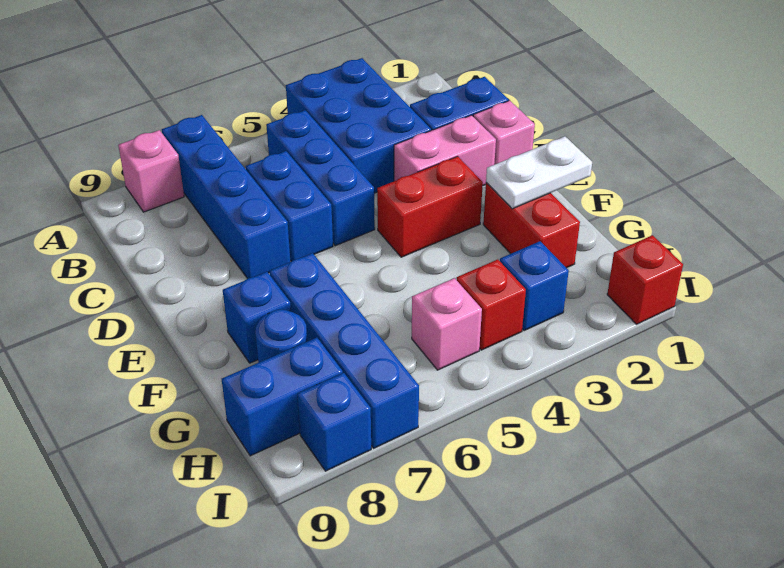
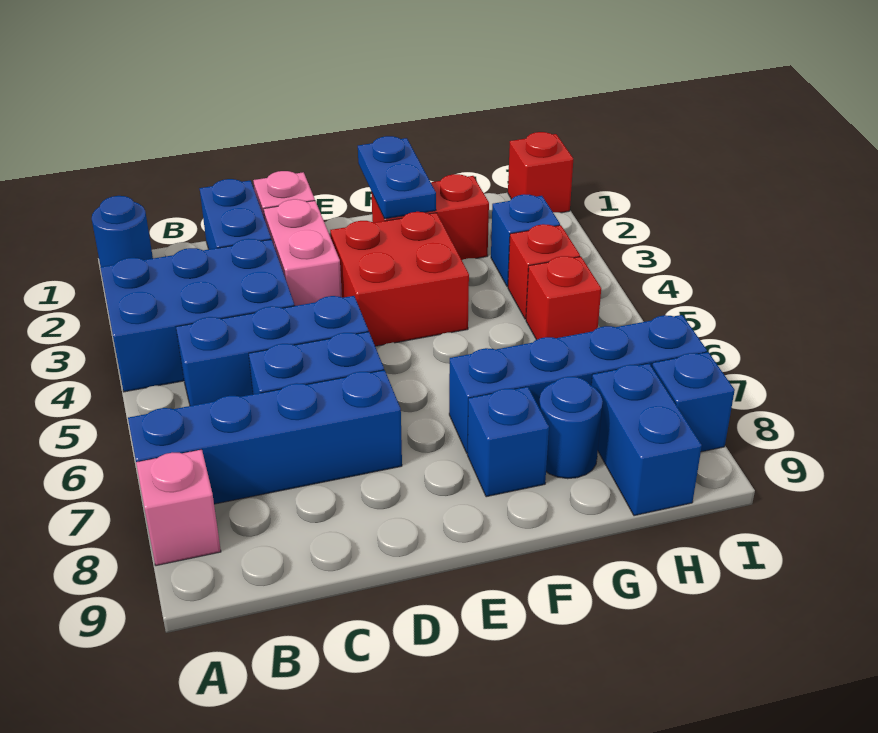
none -> blue 1x1 round brick [92,196,153,267]
red 1x2 brick [377,156,483,257] -> red 2x2 brick [330,212,469,346]
white 1x2 plate [486,136,592,209] -> blue 1x2 plate [358,136,436,219]
pink 1x1 brick [412,278,482,370] -> red 1x1 brick [526,256,601,340]

